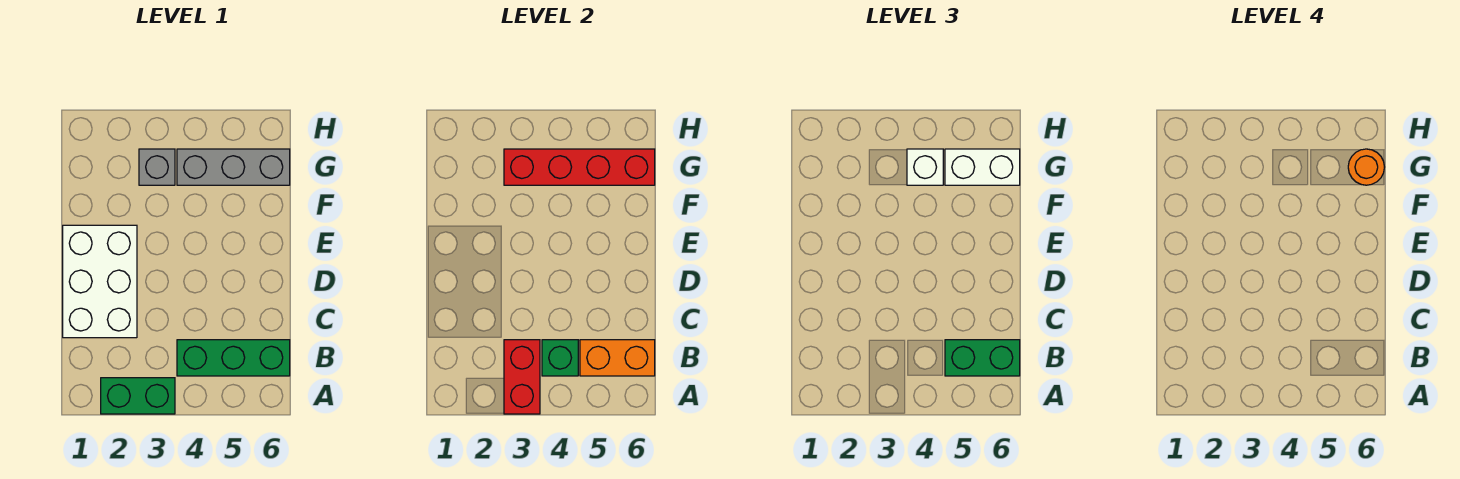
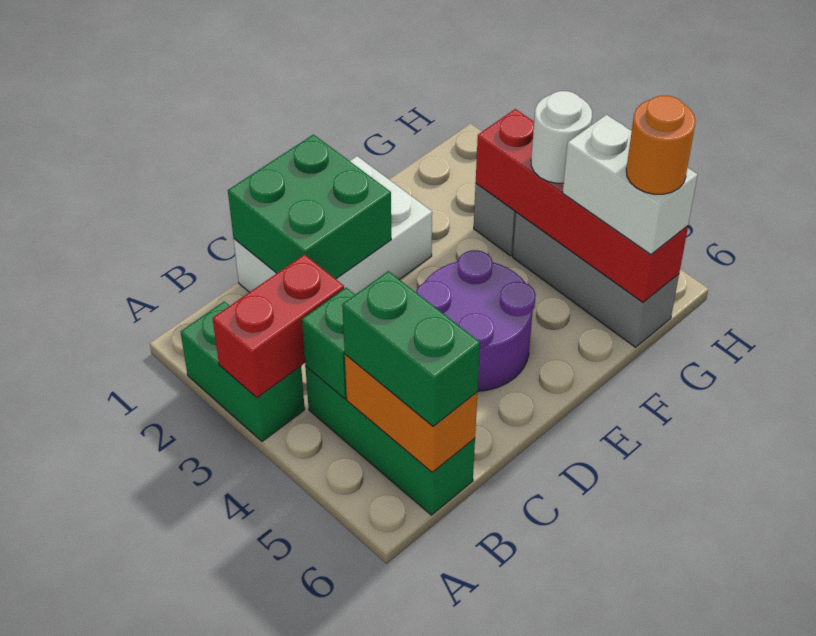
none -> green 2x2 brick [228,135,391,279]
none -> purple 2x2 round brick [416,250,536,391]
white 1x1 brick [907,149,943,185] -> white 1x1 round brick [531,91,592,183]

